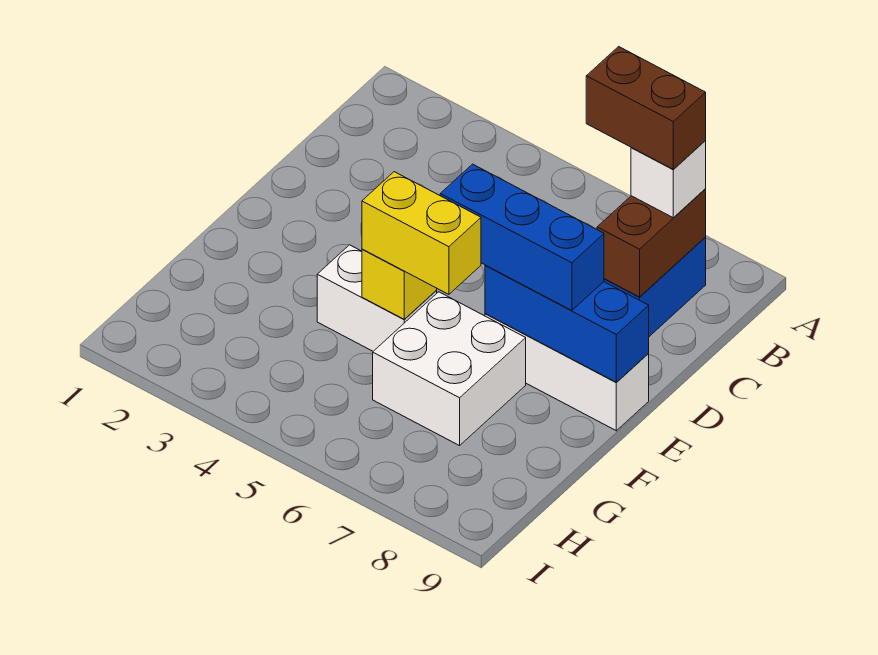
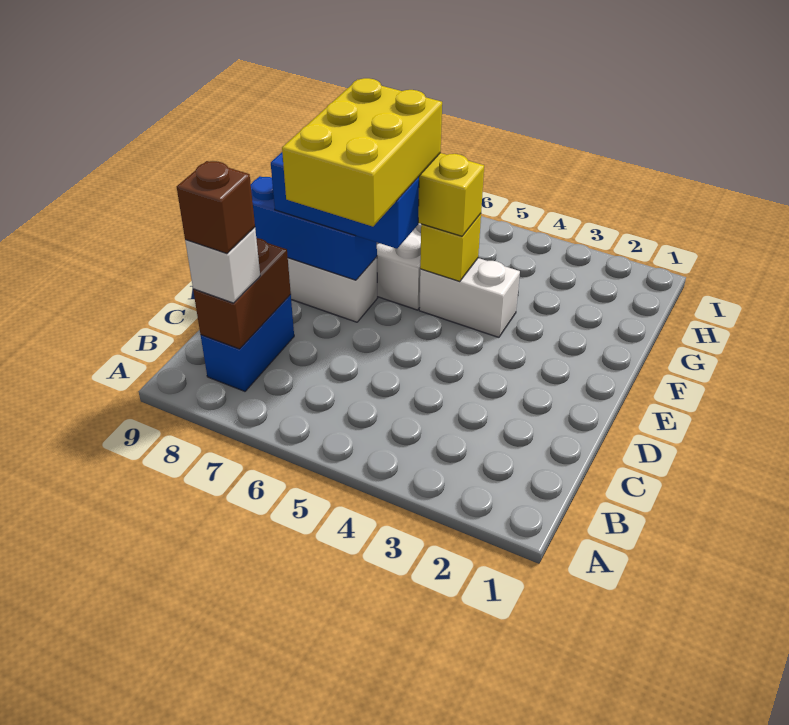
brown 1x2 brick [586,47,706,169] -> brown 1x1 brick [177,161,255,253]
none -> yellow 2x3 brick [282,78,442,227]

